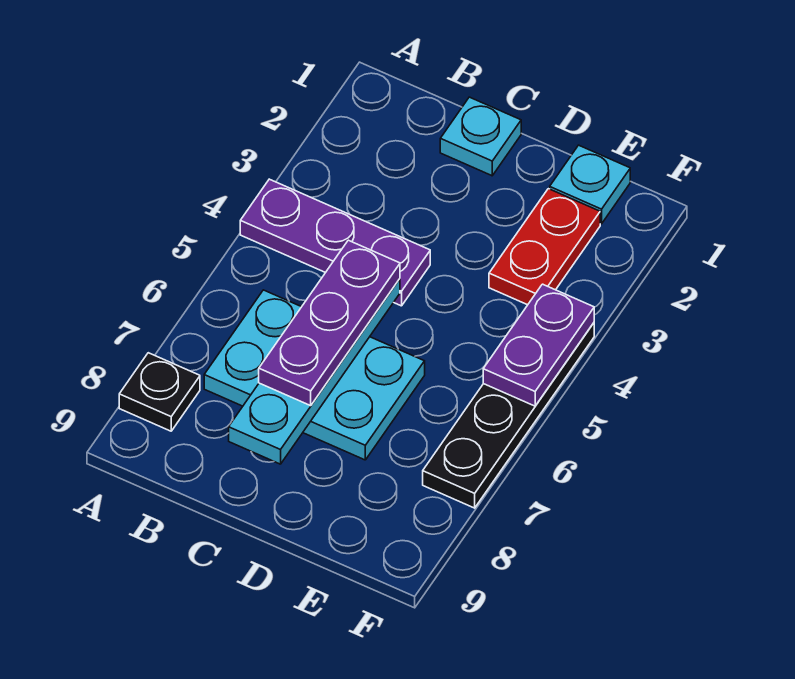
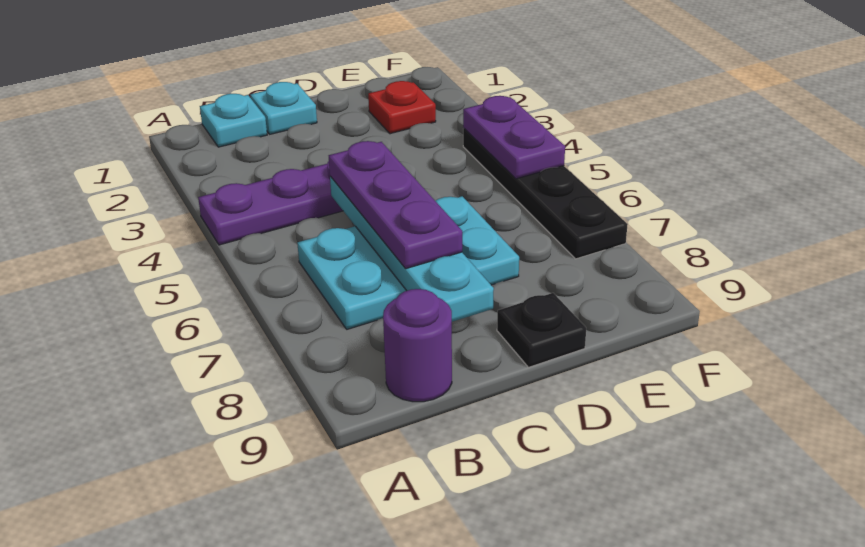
black 1x1 plate [119,353,200,431] -> black 1x1 plate moved to [497,293,586,367]
none -> purple 1x1 round brick [383,289,452,402]
cyan 1x1 plate [550,145,630,224] -> cyan 1x1 plate moved to [200,94,267,147]
red 1x2 plate [489,189,600,305] -> red 1x1 plate [368,81,436,134]

